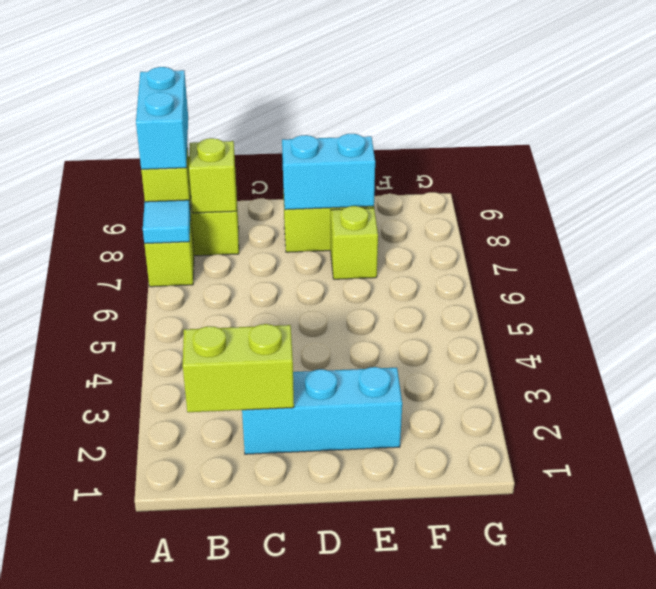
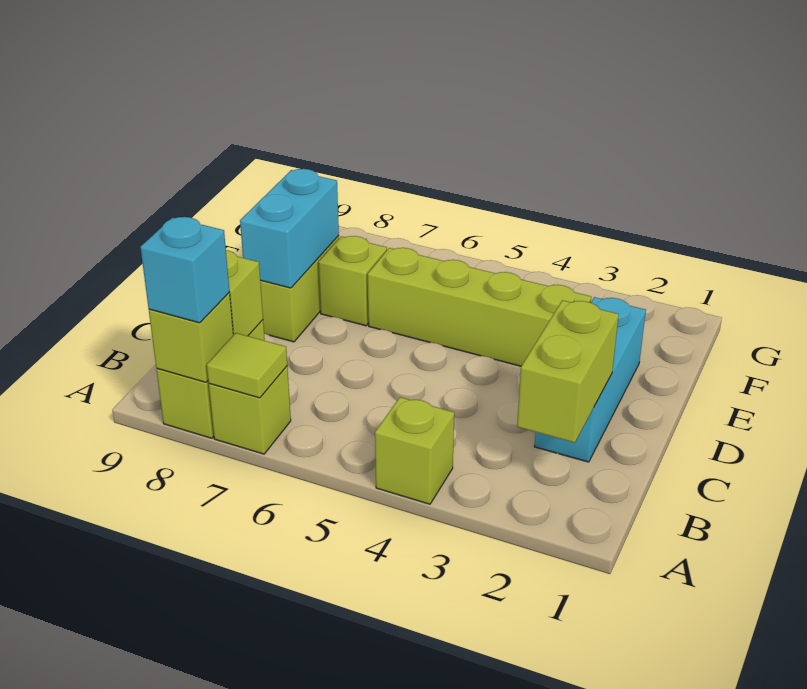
none -> lime 1x1 brick [375,397,454,504]
cyan 1x1 tile [143,200,190,244] -> lime 1x1 tile [207,333,287,398]
cyan 1x2 brick [136,67,188,169] -> cyan 1x1 brick [140,217,230,323]
none -> lime 1x4 brick [368,248,591,366]

